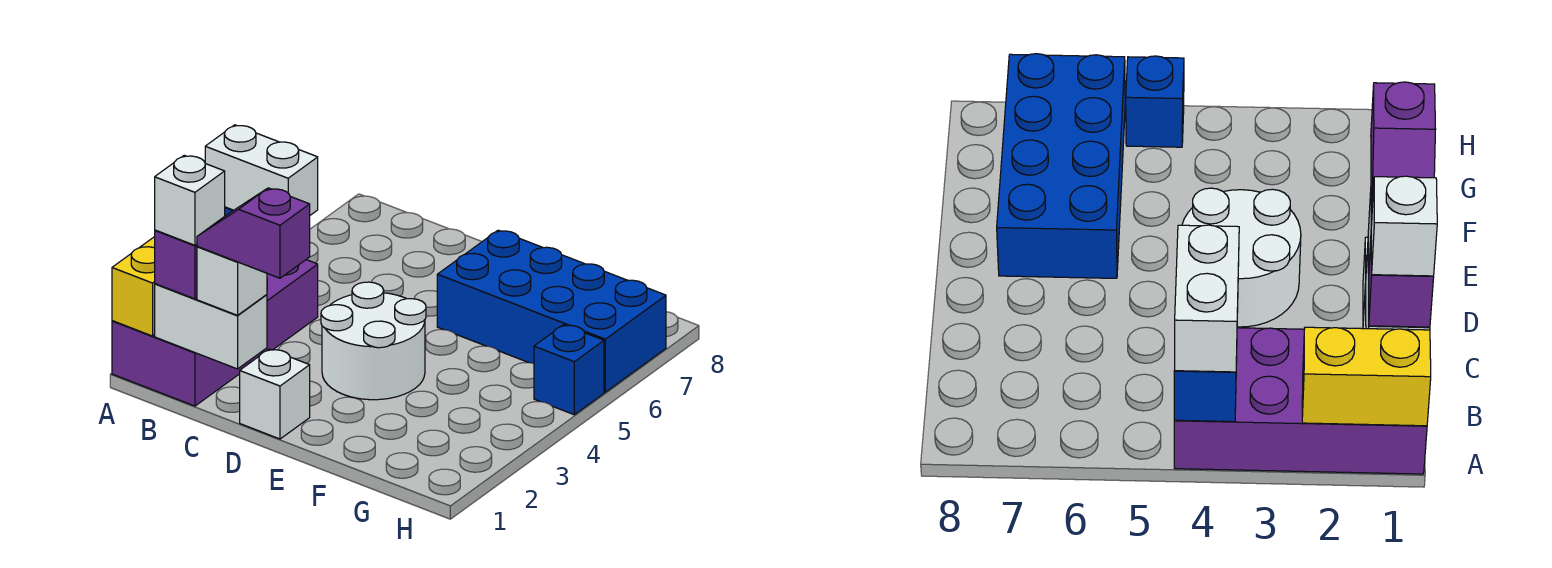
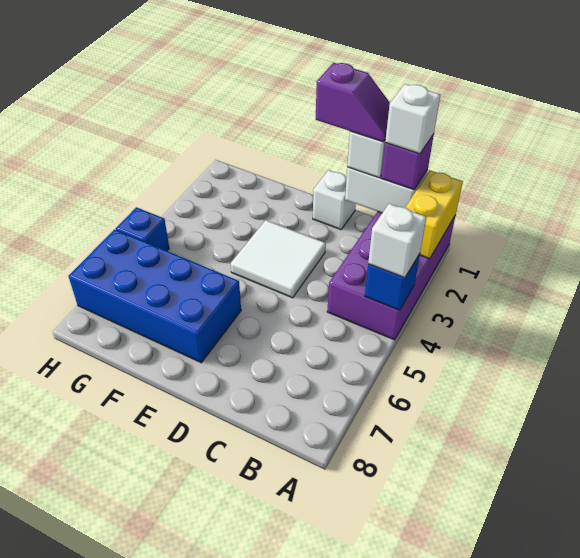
white 1x2 brick [205,125,318,215] -> white 1x1 brick [368,204,427,278]
white 2x2 round brick [321,282,426,400] -> white 2x2 tile [231,220,326,298]

